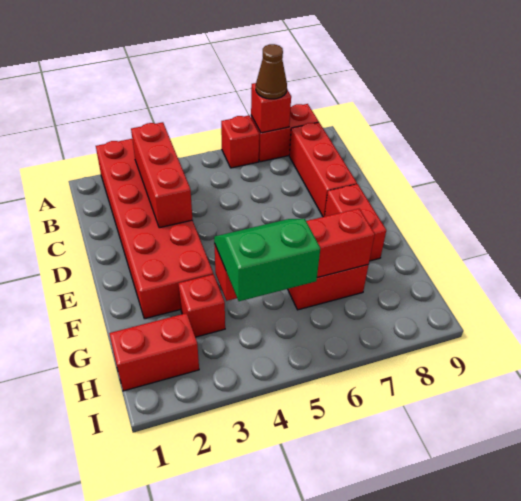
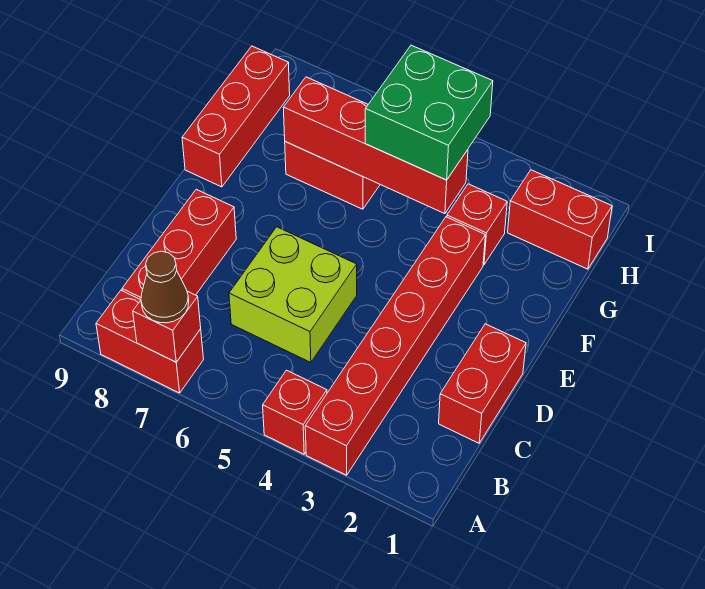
red 2x6 brick [96,139,213,319] -> red 1x6 brick [305,217,485,475]
red 1x1 brick [221,115,259,168] -> red 1x1 brick moved to [263,370,327,454]
red 1x3 brick [131,122,192,228] -> red 1x3 brick moved to [182,46,290,187]
none -> lime 2x2 brick [229,227,357,362]
red 1x2 brick [325,184,386,261] -> red 1x2 brick moved to [439,324,526,443]
green 2x2 slope [214,219,320,301] -> green 2x2 brick [365,45,493,180]

